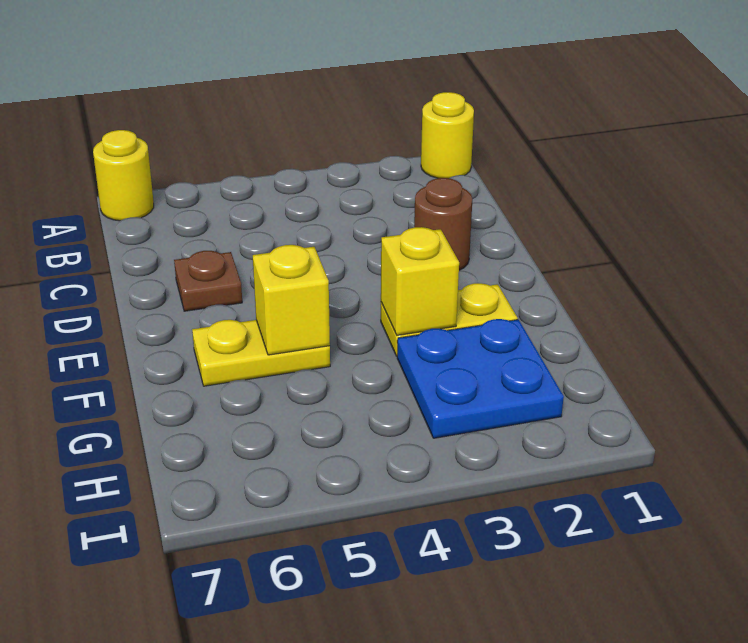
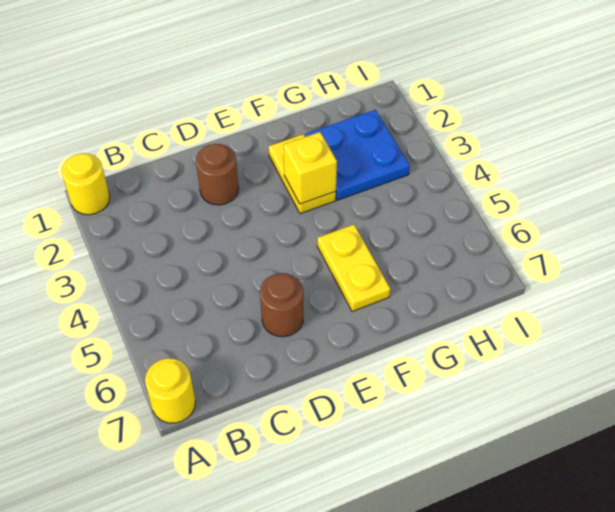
brown 1x1 plate [174,251,242,311] -> brown 1x1 round brick [260,273,303,337]
yellow 1x1 brick [253,245,330,355] -> none

